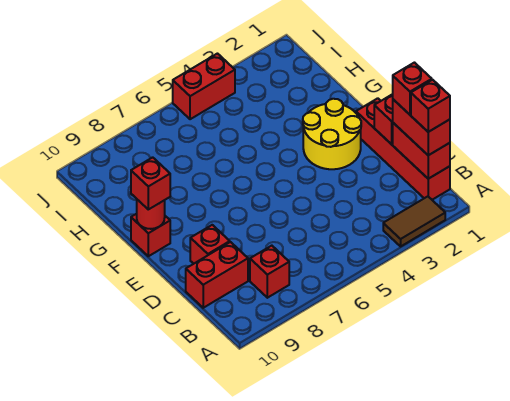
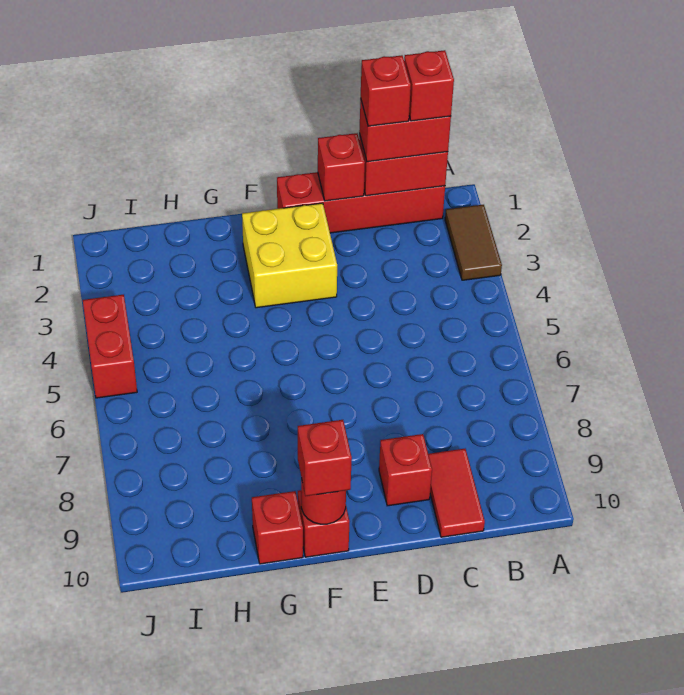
red 1x1 brick [250,246,289,298] -> red 1x1 brick moved to [252,491,303,564]
red 1x2 brick [186,242,248,308] -> red 1x2 tile [428,449,485,537]
yellow 2x2 round brick [303,99,361,169] -> yellow 2x2 brick [242,203,337,308]

